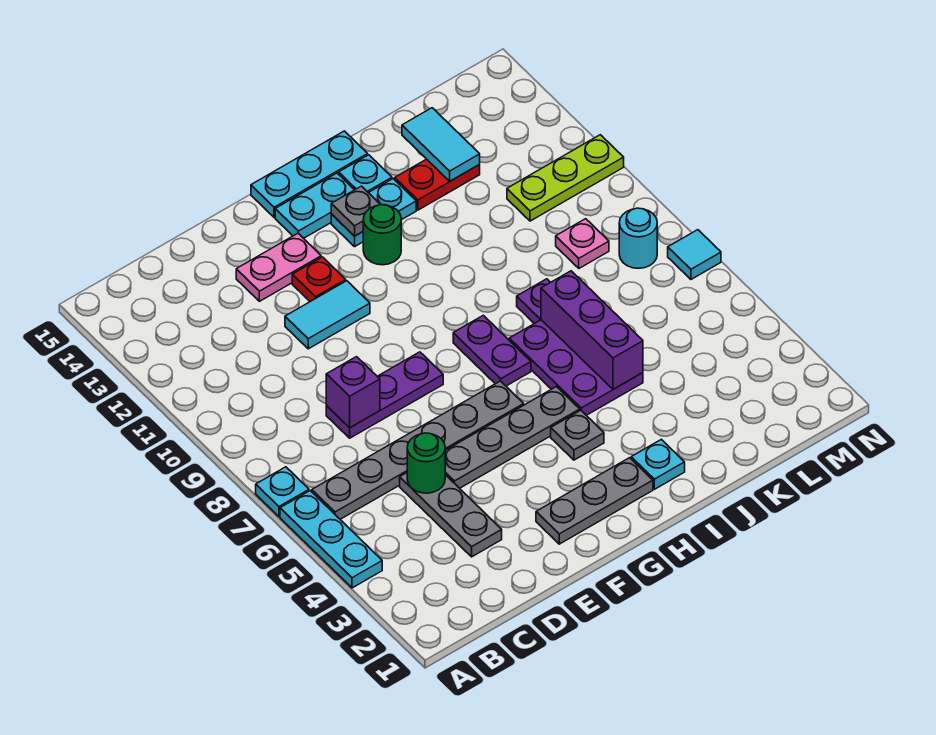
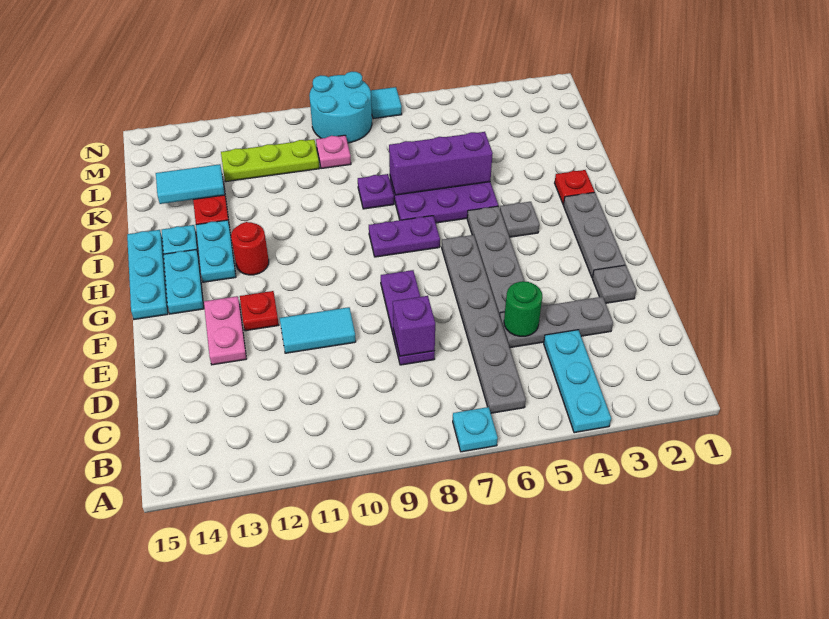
cyan 1x3 plate [280,491,382,588] -> cyan 1x3 plate turned to [544,330,611,433]
cyan 1x2 tile [285,281,370,349] -> cyan 1x2 tile turned to [280,307,356,353]
green 1x1 round brick [363,205,401,265] -> red 1x1 round brick [231,222,269,275]
grey 1x1 plate [331,186,380,236] -> grey 1x1 plate moved to [592,265,636,303]
cyan 1x1 plate [631,439,685,489] -> red 1x1 plate [555,170,594,205]
lime 1x3 plate [507,135,624,221] -> lime 1x3 plate turned to [221,139,319,182]
cyan 1x1 round brick [619,208,657,268] -> cyan 2x2 round brick [309,72,372,143]

